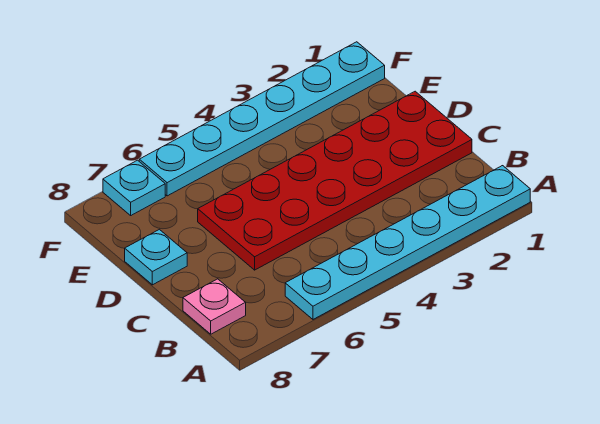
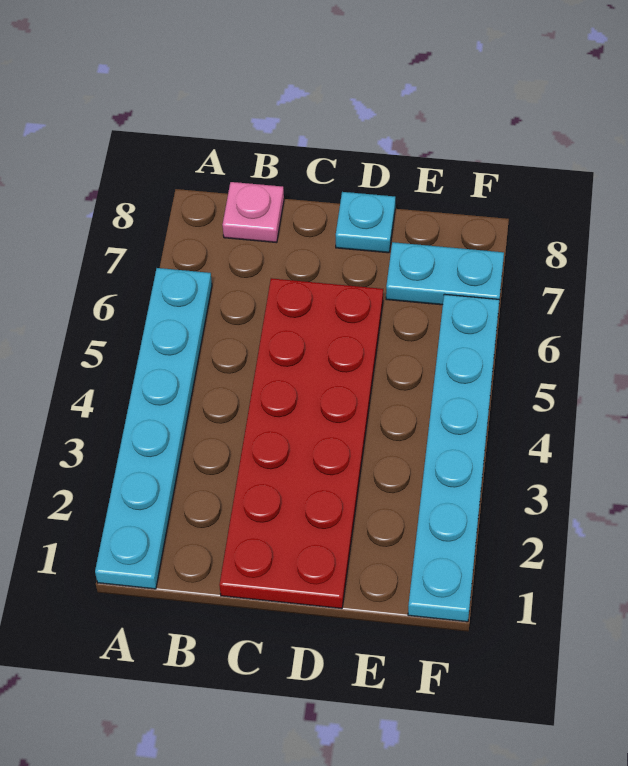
cyan 1x1 plate [103,160,165,215] -> cyan 1x2 plate [386,242,504,305]

